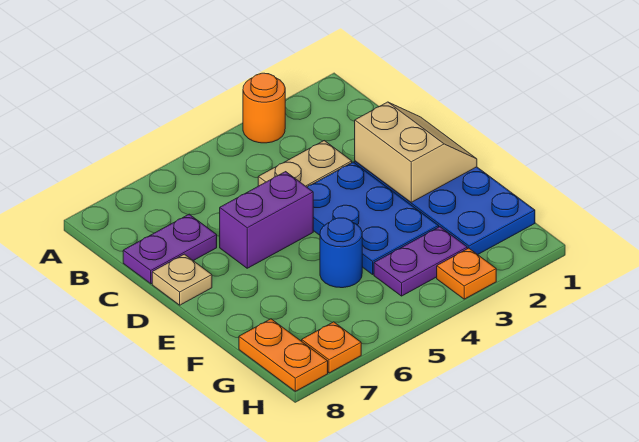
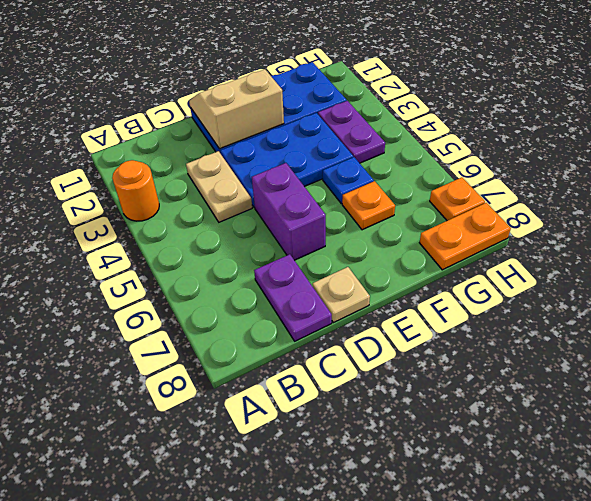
blue 1x1 round brick [320,218,362,288] -> blue 1x1 plate [323,157,374,204]
orange 1x1 plate [437,248,496,299] -> orange 1x1 plate moved to [342,181,395,230]

